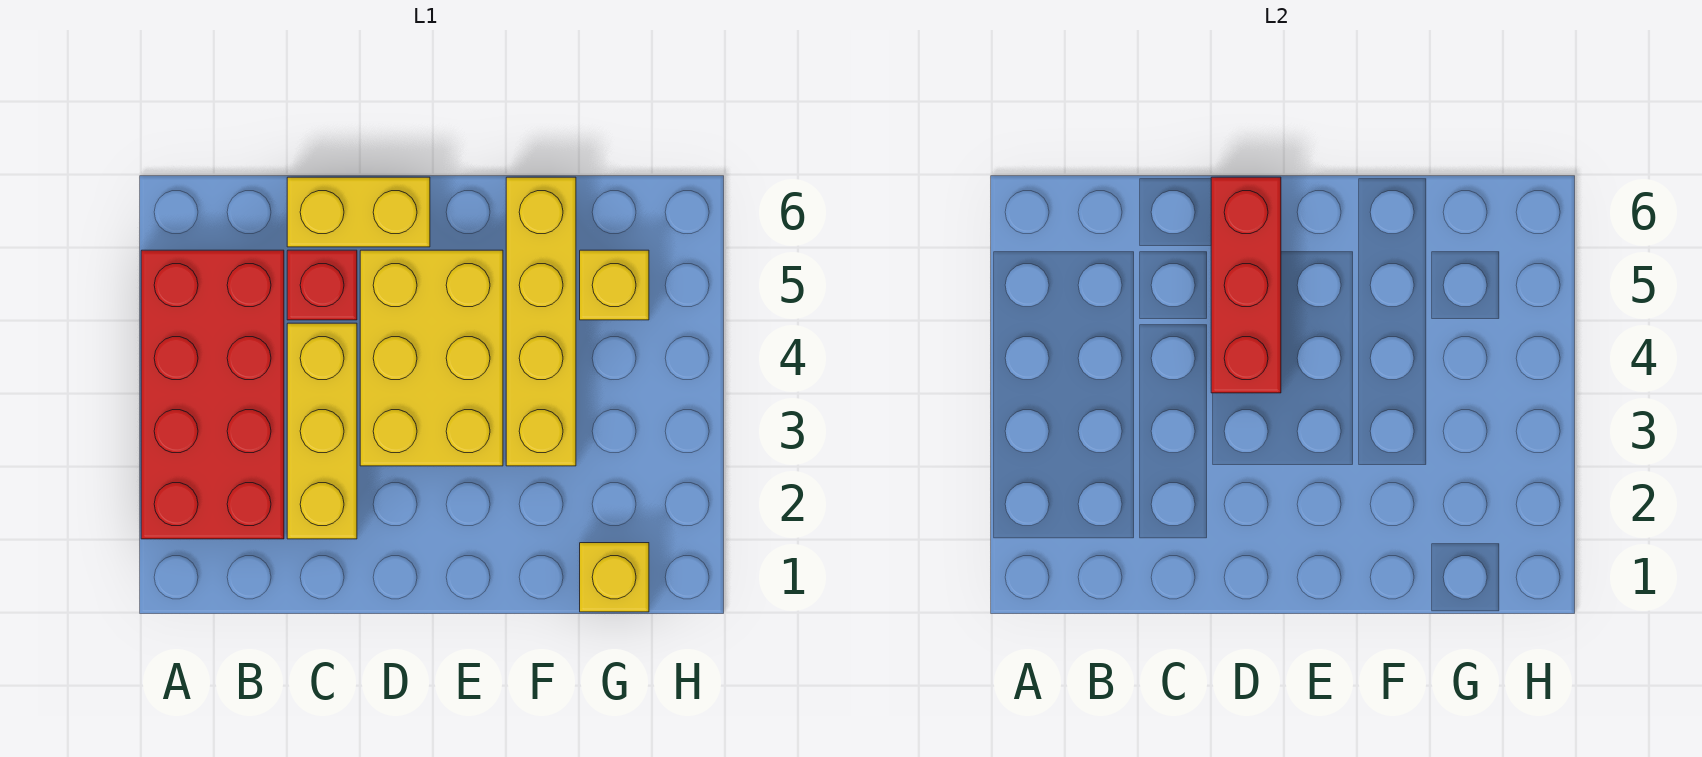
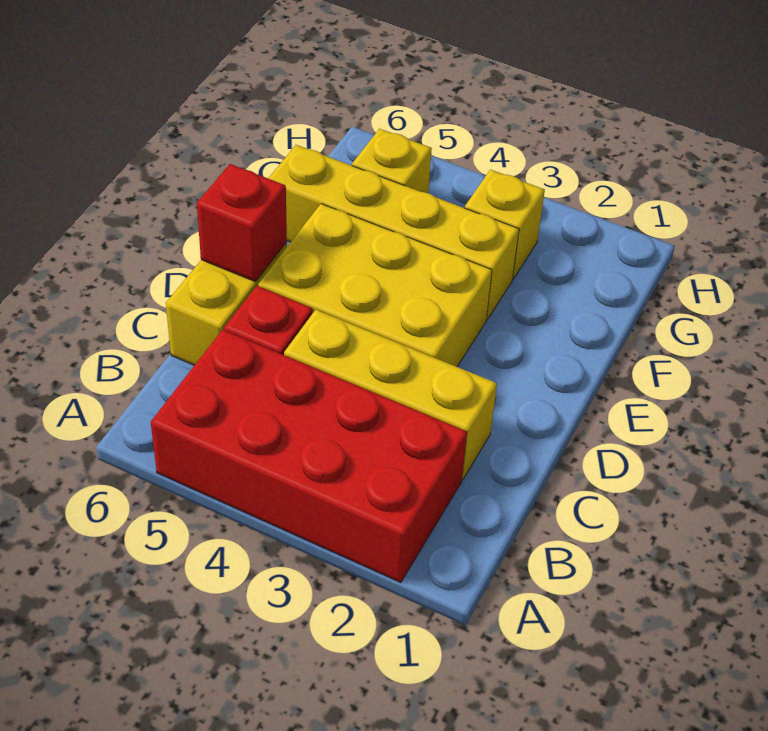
red 1x3 brick [1211,177,1281,393] -> red 1x1 brick [197,164,287,282]
yellow 1x1 brick [580,543,649,612] -> yellow 1x1 brick moved to [465,170,545,279]

